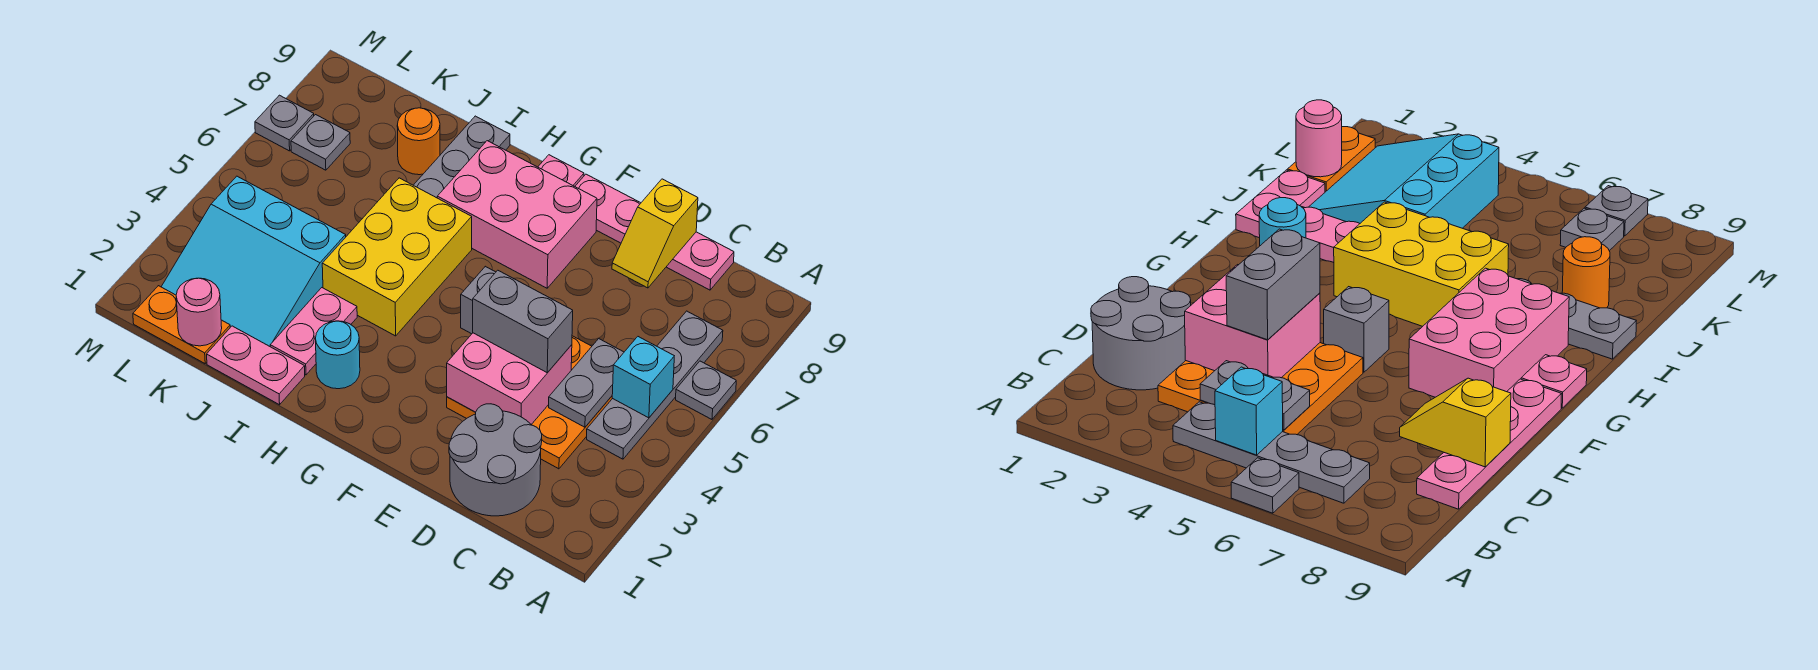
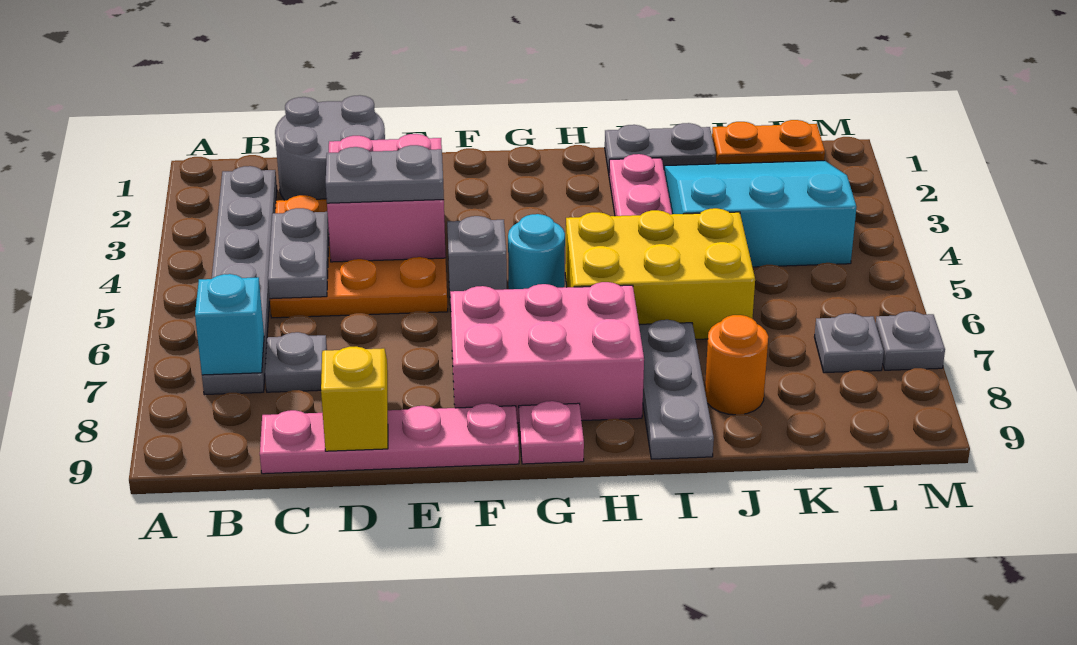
grey 1x1 plate [676,361,736,419] -> grey 1x1 plate moved to [265,332,327,392]
grey 1x4 plate [587,311,723,459] -> grey 1x6 plate [202,166,277,395]
cyan 1x1 brick [612,337,674,418] -> cyan 1x1 brick moved to [195,274,264,375]
grey 1x2 brick [473,270,573,373] -> grey 1x2 plate [326,145,444,203]
cyan 1x1 round brick [315,321,360,389] -> cyan 1x1 round brick moved to [508,214,565,289]
yellow 2x3 brick [322,178,472,336] -> yellow 2x3 brick turned to [565,208,755,339]
pink 1x2 plate [207,326,305,405] -> grey 1x2 plate [605,123,716,173]
pink 1x1 round brick [176,278,222,346] -> none

